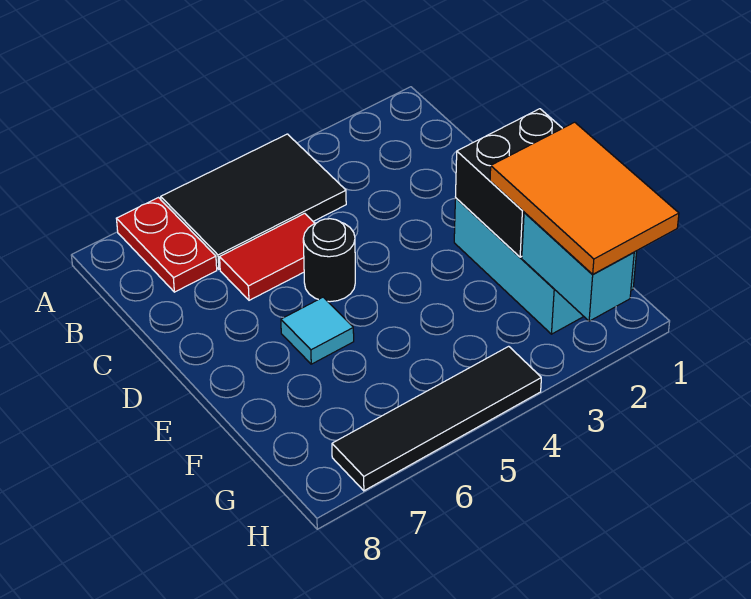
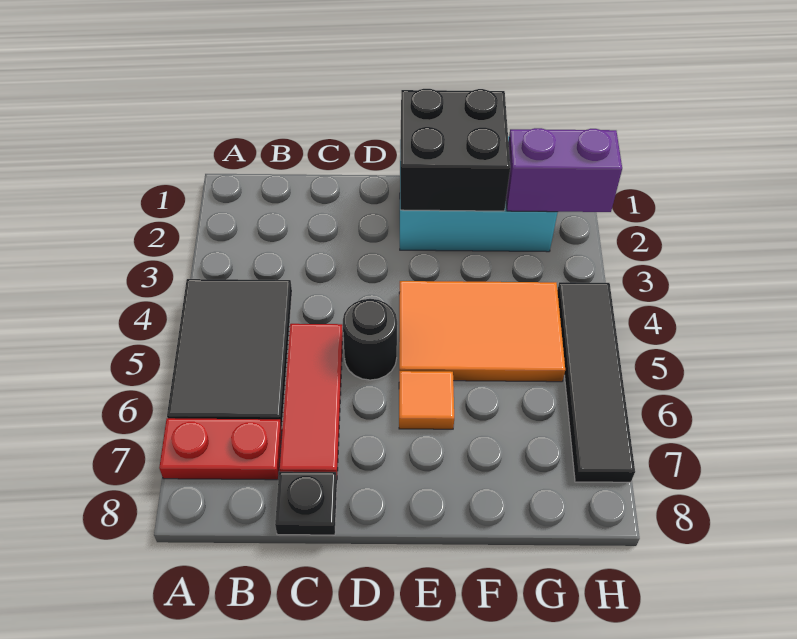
red 1x2 tile [220,213,315,300] -> red 1x3 tile [279,324,343,476]
none -> black 1x1 plate [275,472,337,535]
cyan 1x1 tile [281,297,354,364] -> orange 1x1 tile [399,371,454,429]
orange 2x3 tile [490,122,679,274] -> orange 2x3 tile moved to [399,281,565,382]
cyan 1x2 brick [522,212,634,321] -> purple 1x2 brick [506,128,622,212]

